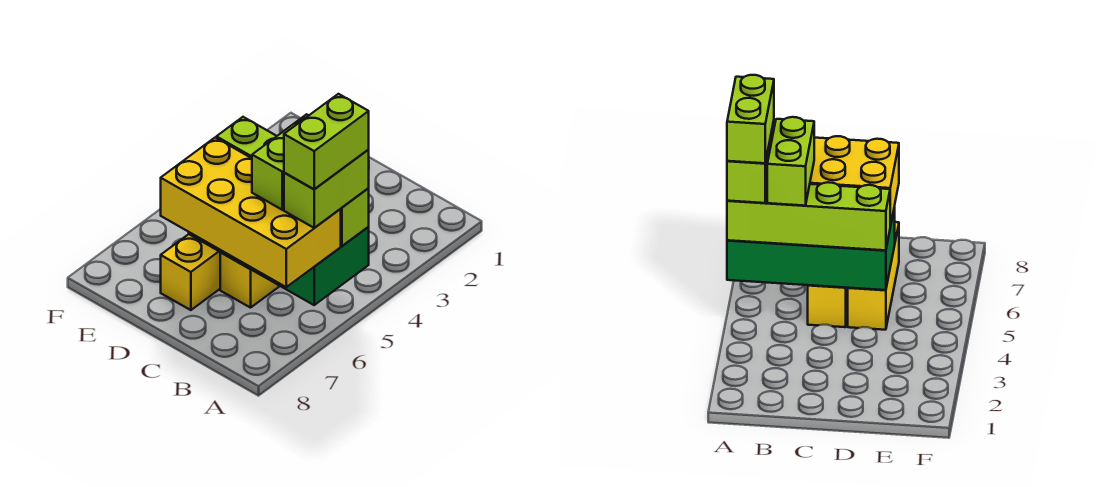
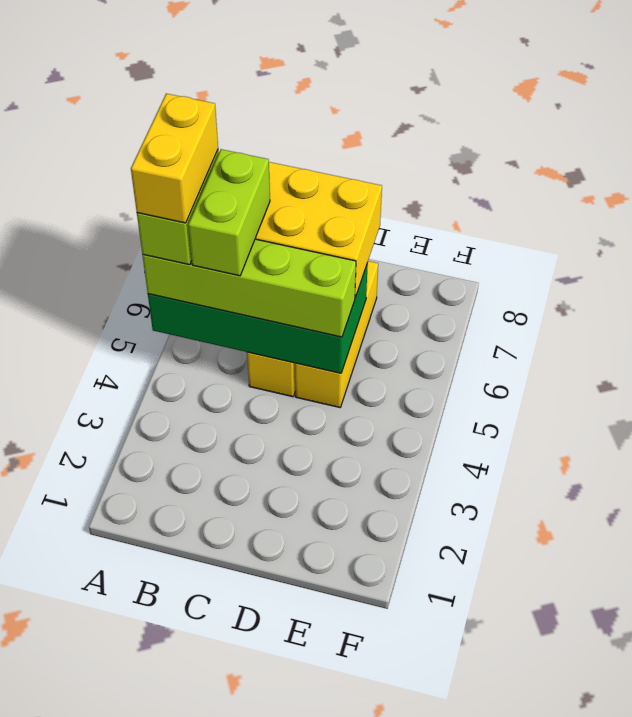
lime 1x2 brick [284,94,369,189] -> yellow 1x2 brick [131,94,218,223]

